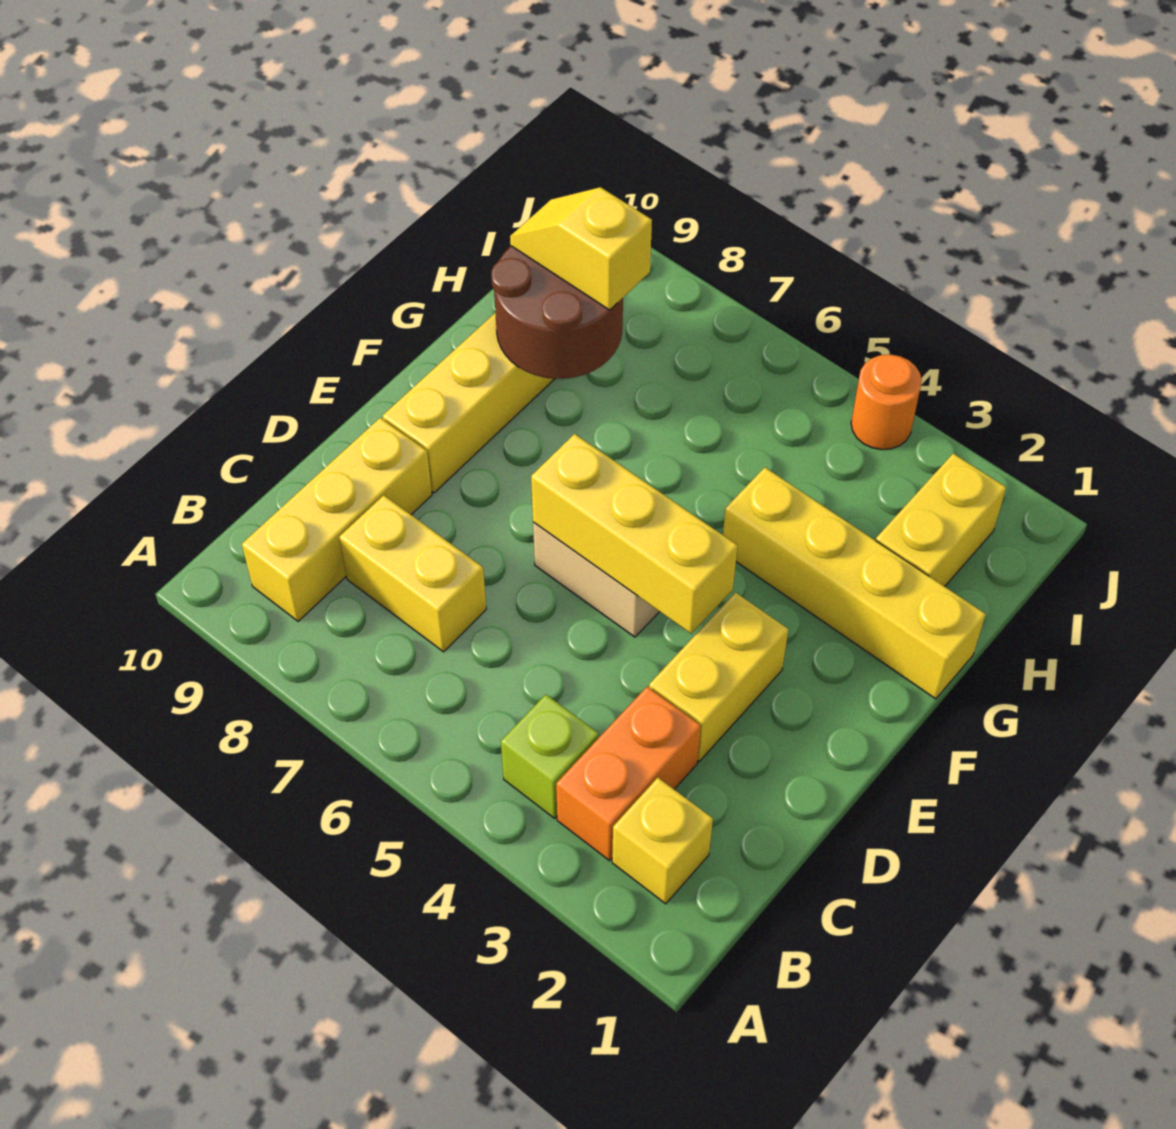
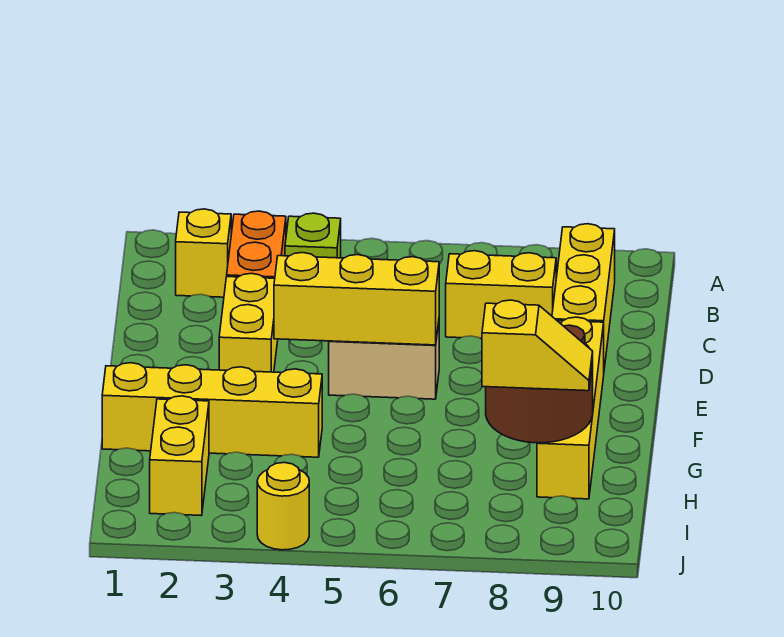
orange 1x1 round brick [851,355,922,450] -> yellow 1x1 round brick [257,463,309,550]

